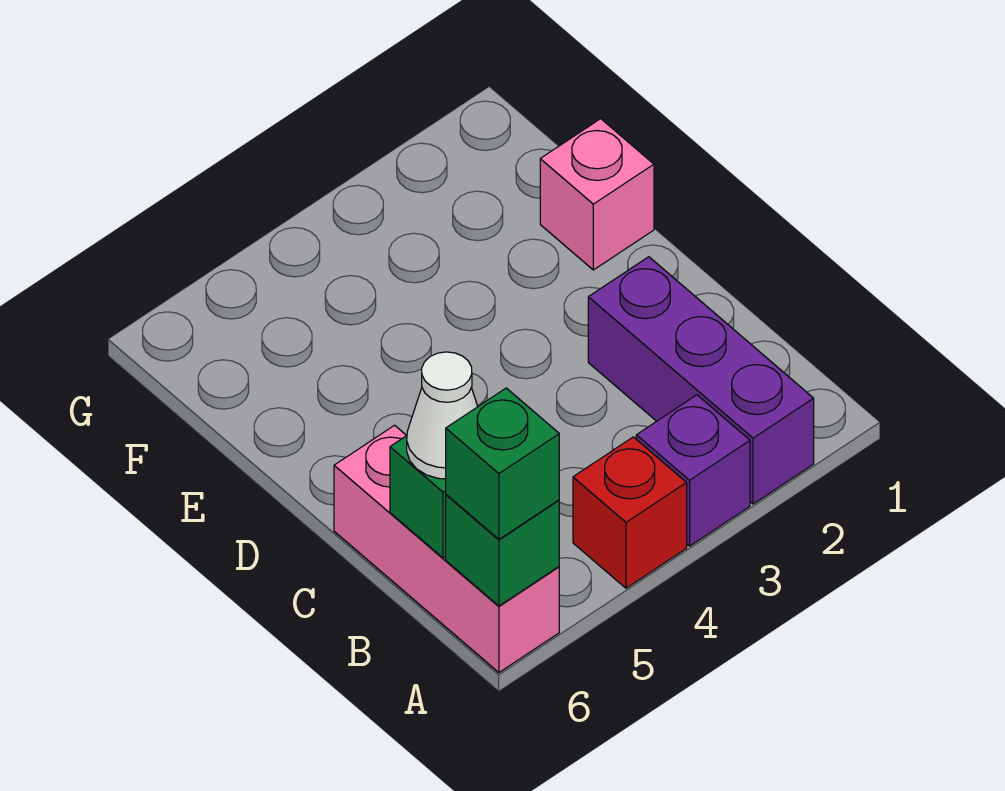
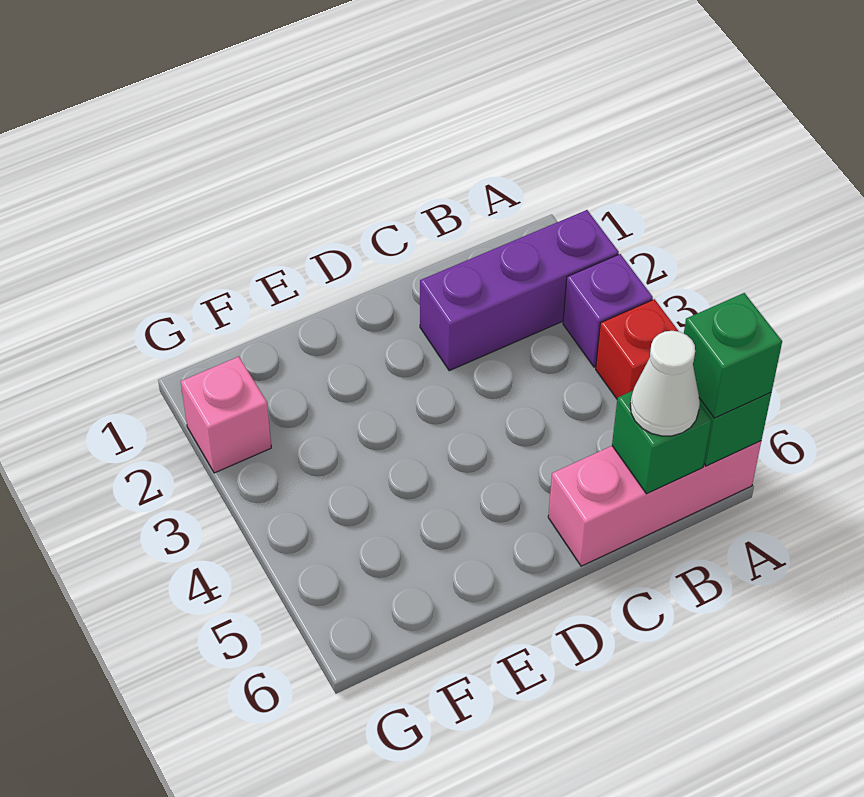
pink 1x1 brick [540,119,654,270] -> pink 1x1 brick moved to [181,357,271,473]

